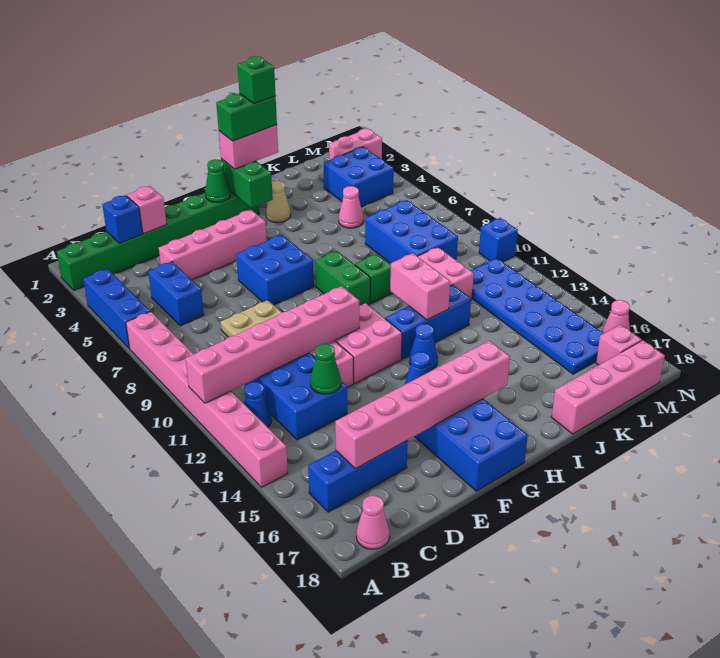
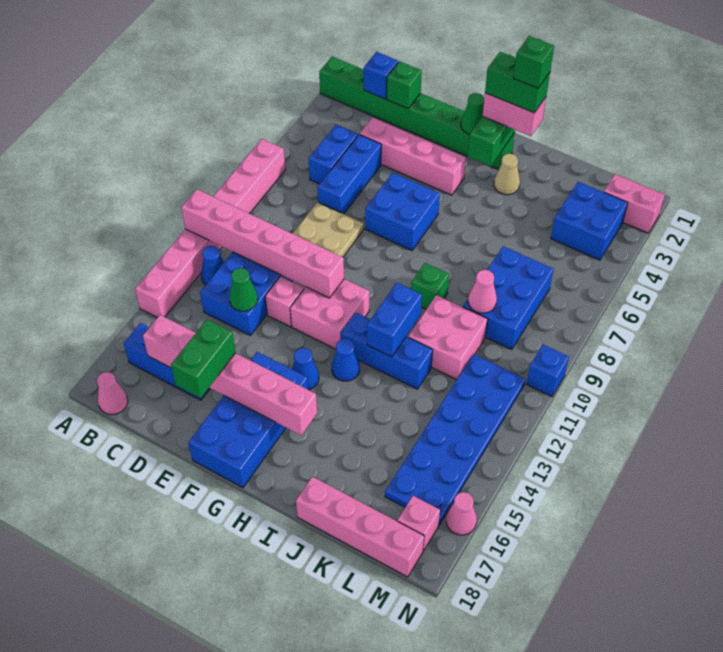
blue 1x3 brick [83,269,150,349] -> blue 1x3 brick moved to [317,134,381,214]
pink 1x1 brick [127,186,167,234] -> green 1x1 brick [387,61,422,109]
green 1x2 brick [315,251,370,306] -> green 1x2 brick moved to [171,320,236,398]
pink 1x2 brick [390,253,450,320] -> blue 1x2 brick [367,283,422,357]
pink 1x1 cone [339,186,363,228] -> pink 1x1 cone moved to [468,270,497,313]

